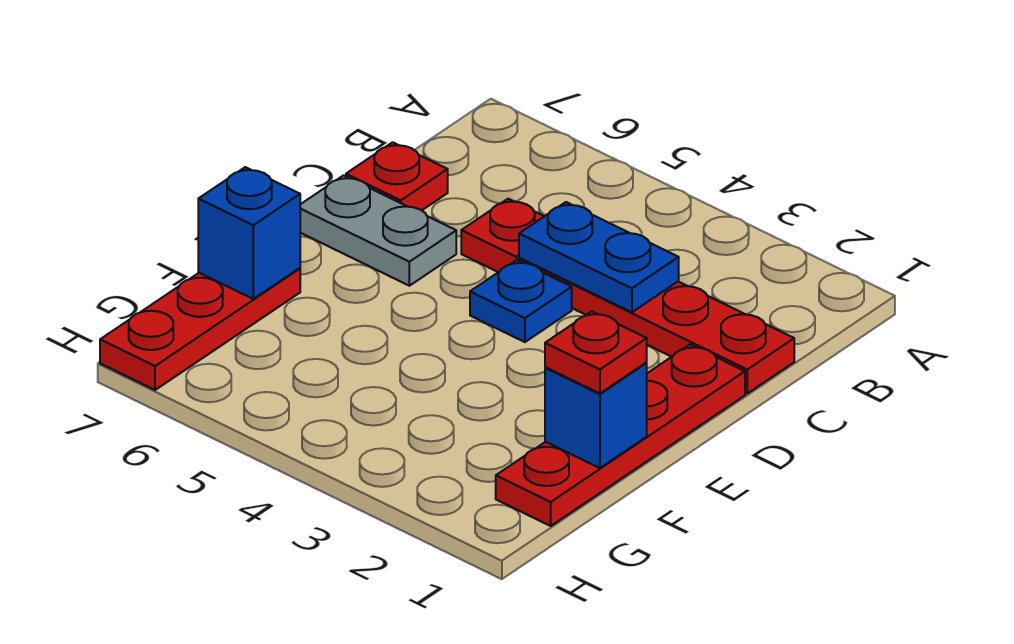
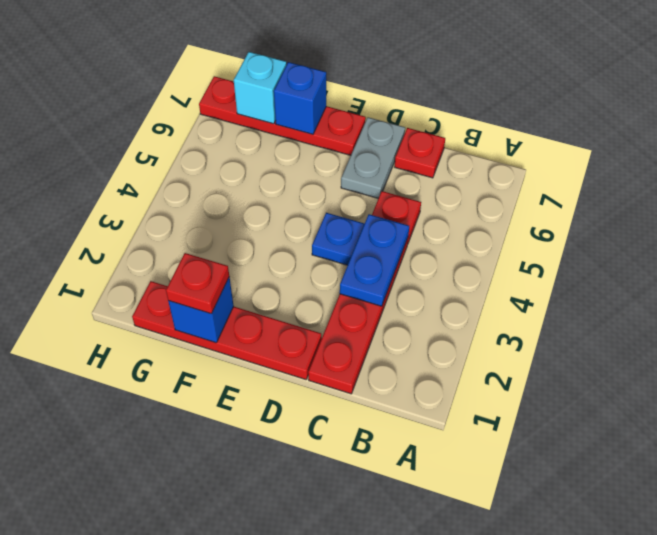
red 1x3 plate [100,268,300,390] -> red 1x4 plate [199,76,366,155]
none -> cyan 1x1 brick [234,52,286,124]

